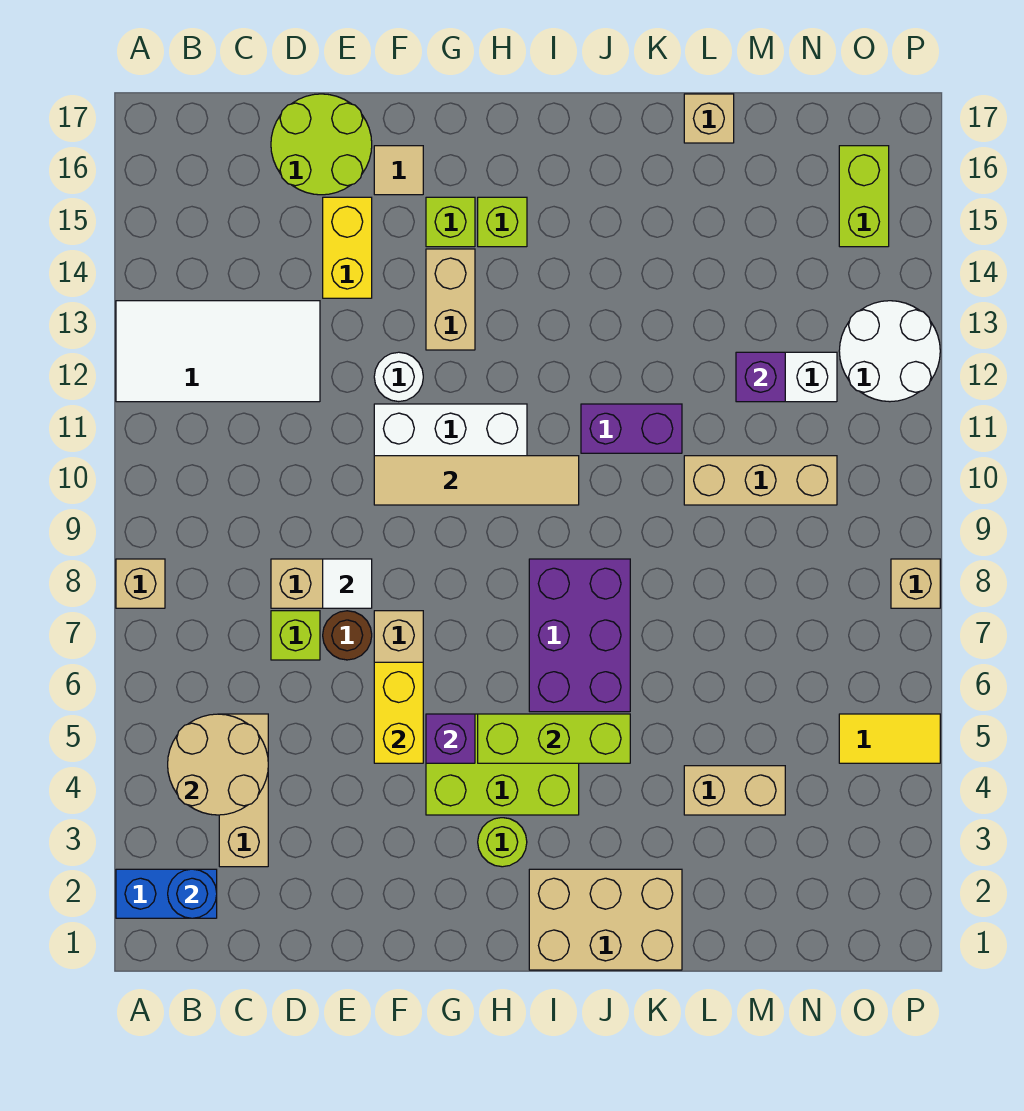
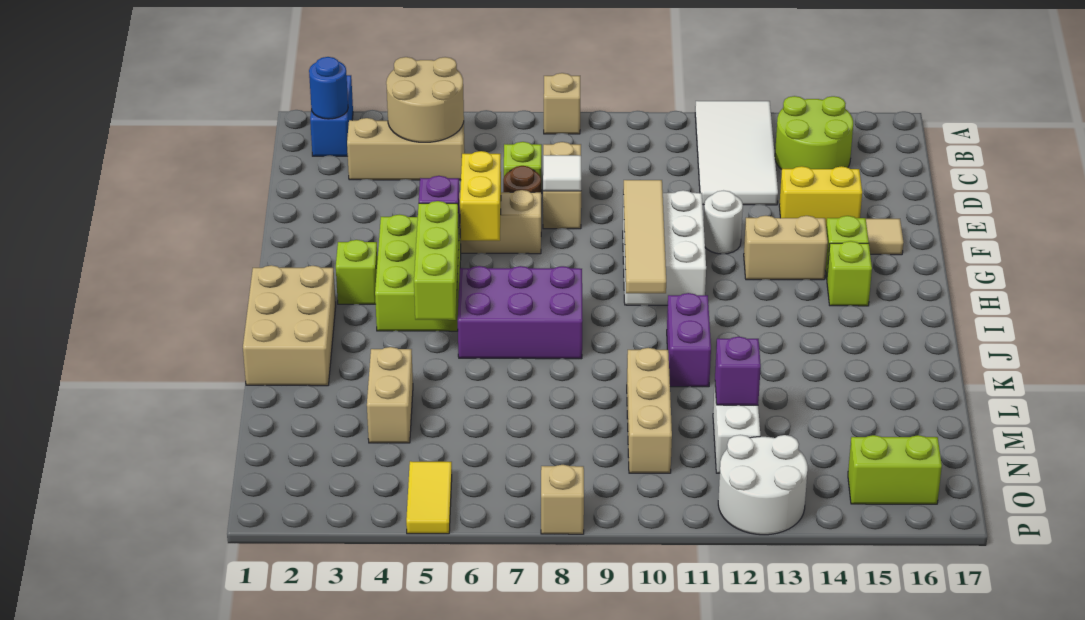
lime 2x2 round brick [271,94,372,195] -> lime 2x2 round brick moved to [775,96,853,170]
yellow 1x2 brick [374,662,423,763] -> yellow 1x2 brick turned to [460,151,501,241]
lime 1x1 round brick [478,818,527,867] -> lime 1x1 brick [336,240,378,304]
tan 1x1 brick [684,94,734,143] -> none

